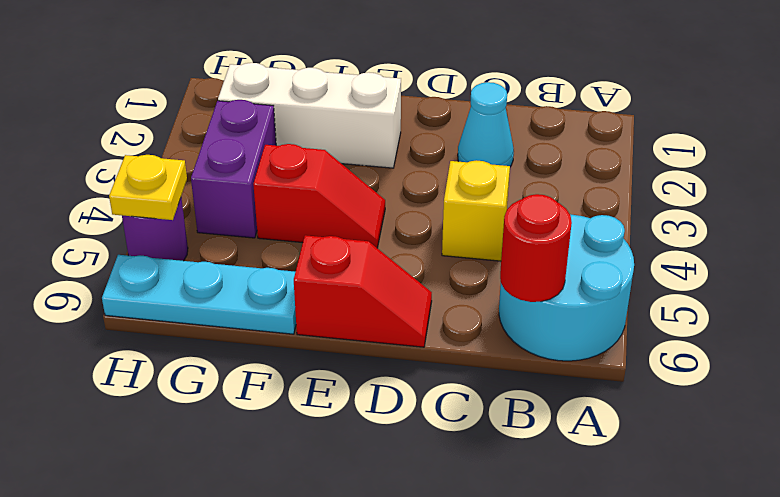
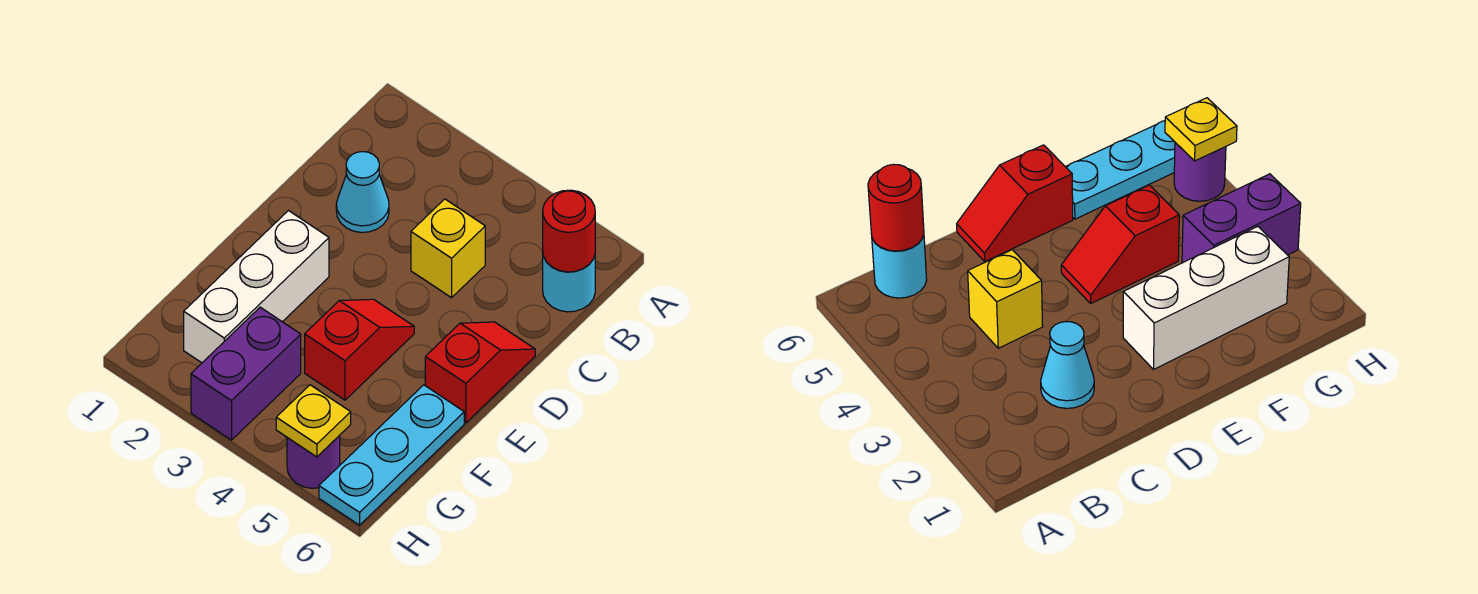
cyan 2x2 round brick [499,215,634,361] -> cyan 1x1 round brick [543,255,595,312]
purple 1x2 brick [191,100,276,238] -> purple 1x2 brick turned to [191,307,301,440]

